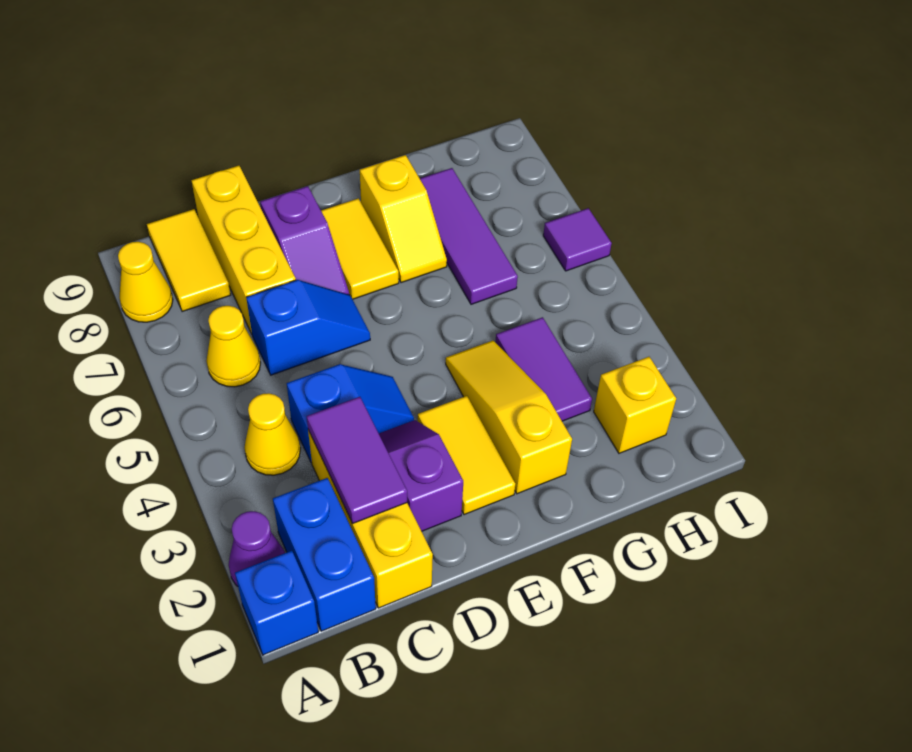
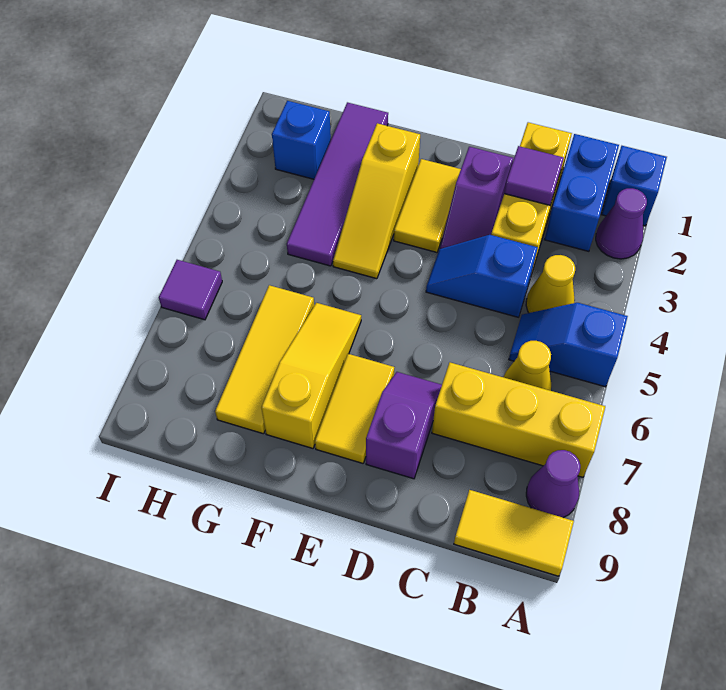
yellow 1x1 cone [118,242,173,322] -> purple 1x1 cone [526,450,580,518]
yellow 1x2 tile [147,209,231,312] -> yellow 1x2 tile turned to [454,490,574,576]
purple 1x2 tile [307,397,407,523] -> purple 1x1 tile [504,146,564,205]
blue 1x2 slope [246,280,370,375] -> blue 1x2 slope moved to [509,303,628,387]
yellow 1x3 brick [191,166,296,334] -> yellow 1x3 brick turned to [432,362,605,477]
yellow 1x2 slope [360,155,447,283] -> yellow 1x3 slope [261,303,361,448]
purple 1x2 tile [495,317,592,421] -> purple 1x4 tile [287,102,388,266]
purple 1x3 tile [420,168,518,304] -> yellow 1x3 tile [215,285,314,434]
yellow 1x1 brick [594,357,676,453] -> blue 1x1 brick [272,101,331,179]

